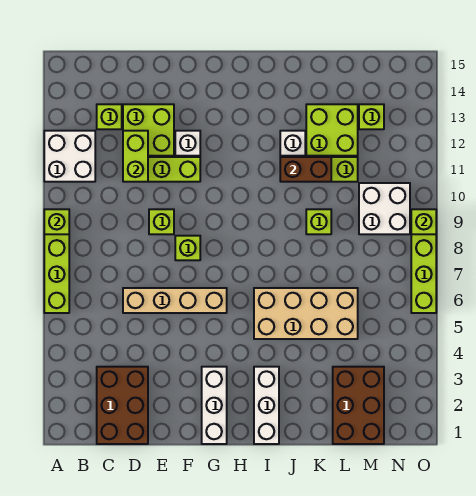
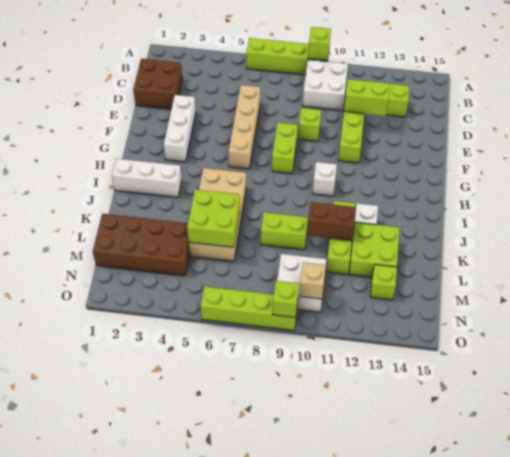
white 2x2 brick [44,131,95,182] -> white 2x2 brick moved to [303,60,348,111]
brown 2x3 brick [97,367,148,444] -> brown 2x2 brick [133,59,182,109]
lime 2x2 brick [123,104,174,156] -> lime 2x2 brick moved to [187,189,240,247]
lime 1x1 brick [175,236,200,260] -> lime 1x2 brick [272,123,298,174]
white 1x1 brick [175,131,200,156] -> white 1x1 brick moved to [313,162,337,196]
white 1x3 brick [202,367,227,444] -> white 1x3 brick turned to [164,95,196,162]
brown 1x2 brick [280,157,331,182] -> brown 1x2 brick turned to [307,202,356,241]
lime 1x1 brick [306,209,331,234] -> lime 1x2 brick [261,212,308,250]
brown 2x3 brick [333,367,384,444] -> brown 2x4 brick [93,214,190,276]
none -> tan 1x1 brick [299,262,326,299]

